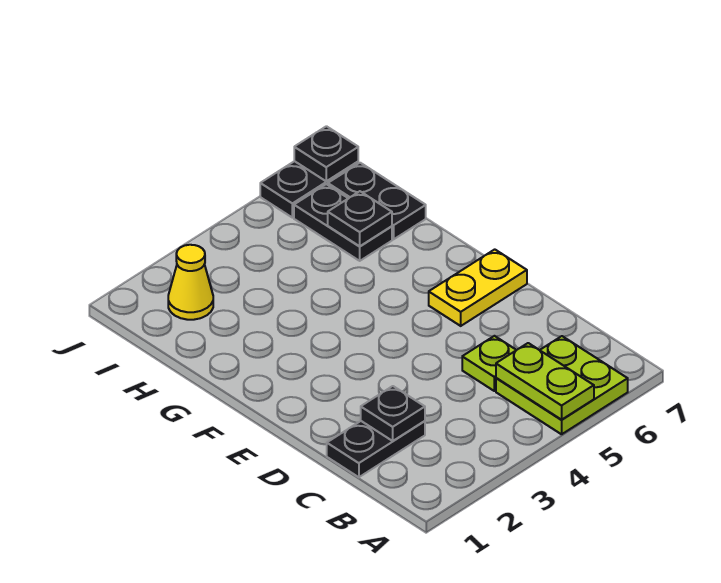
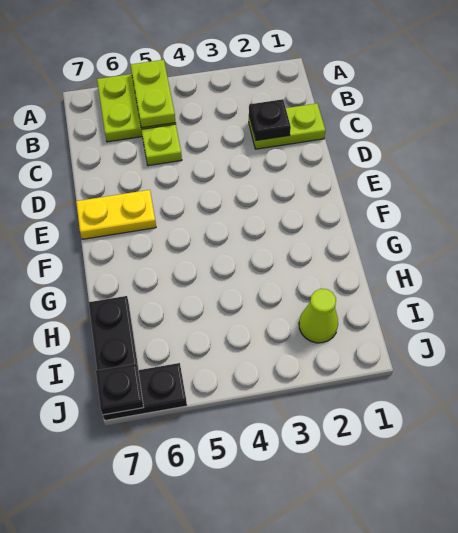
black 1x2 plate [327,421,425,477] -> lime 1x2 plate [249,103,325,149]
black 1x2 plate [294,184,392,261] -> none
black 1x1 plate [328,191,392,246] -> none
yellow 1x1 cone [168,245,213,320] -> lime 1x1 cone [299,289,338,343]

